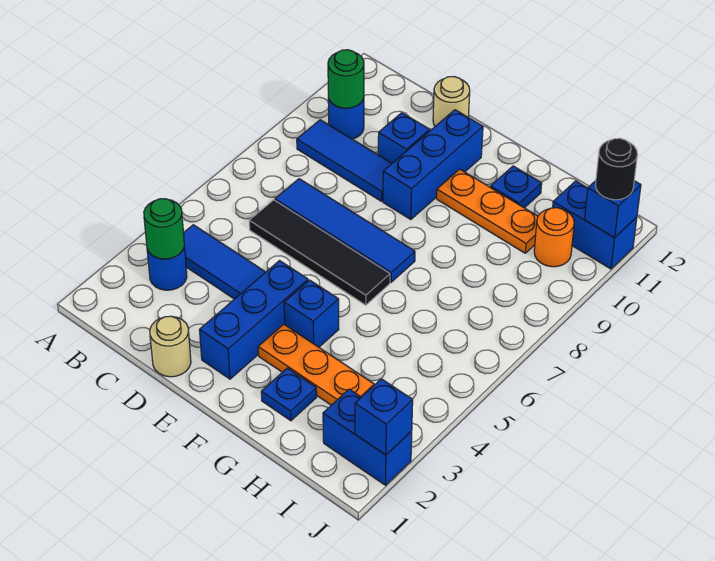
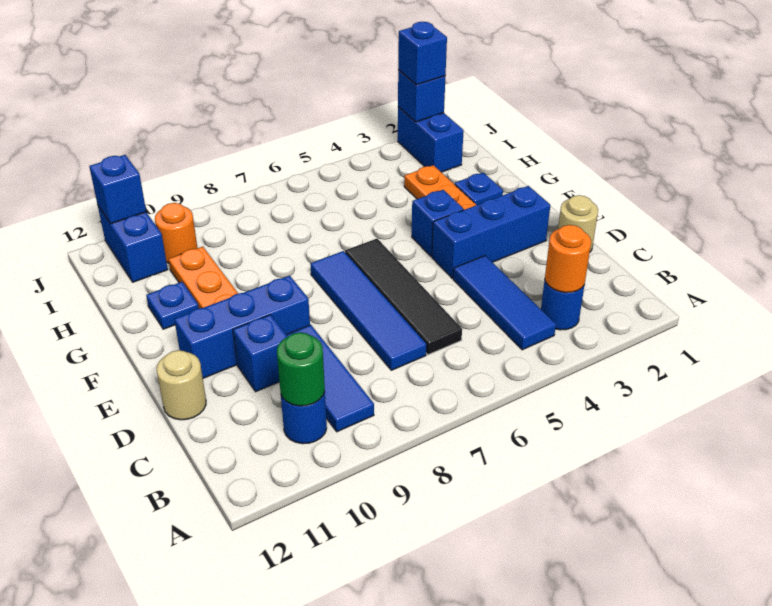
green 1x1 round brick [144,199,184,259] -> orange 1x1 round brick [545,225,591,293]
none -> blue 1x1 brick [398,22,447,85]
black 1x1 round brick [595,138,637,200] -> none

